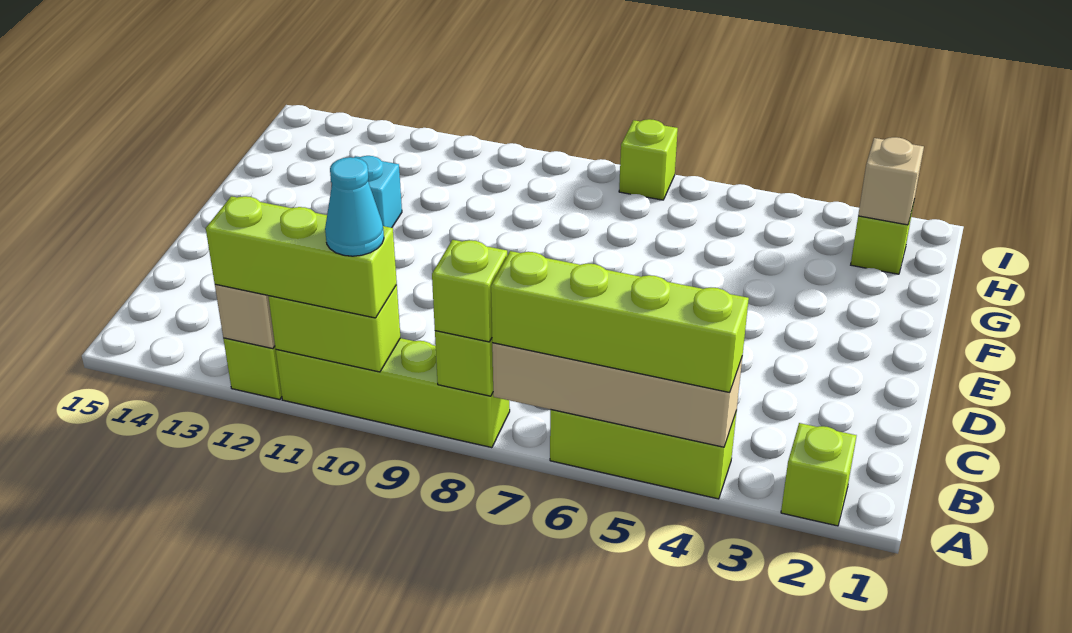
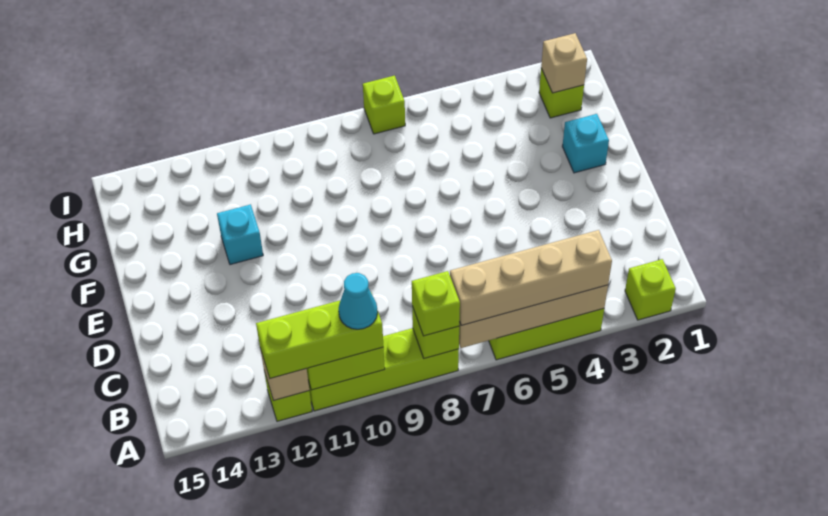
lime 1x4 brick [491,251,749,392] -> tan 1x4 brick [450,230,612,325]
none -> cyan 1x1 brick [562,114,609,173]

